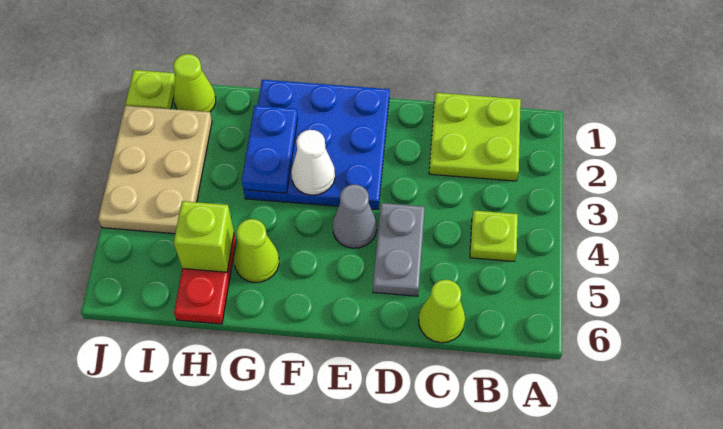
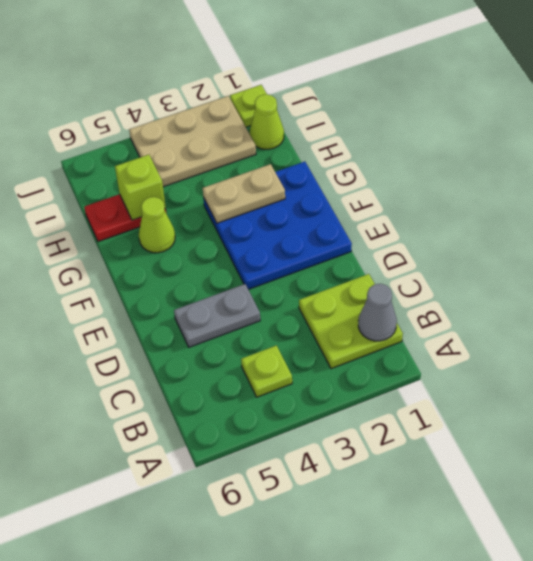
lime 1x1 cone [419,280,465,343] -> none
grey 1x1 cone [333,184,377,248] -> grey 1x1 cone moved to [358,284,397,341]
white 1x1 cone [291,130,335,195] -> none
blue 1x2 plate [242,106,298,193] -> tan 1x2 plate [203,164,285,223]

